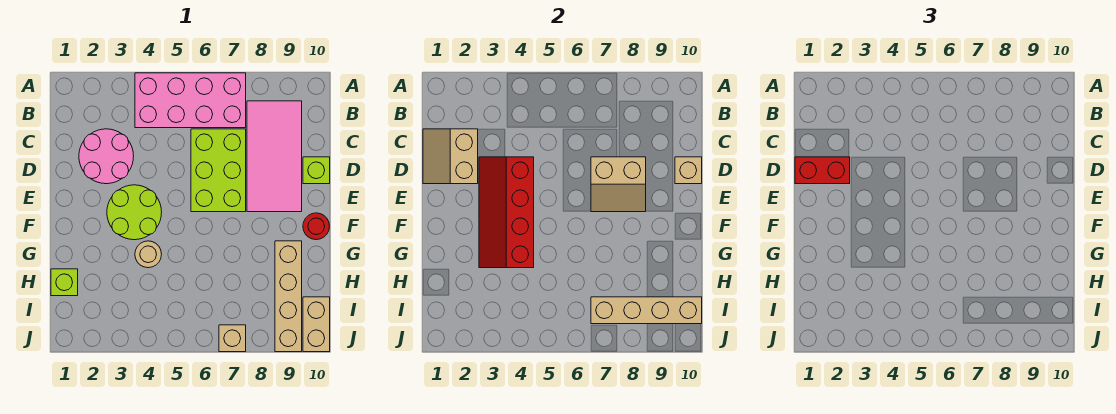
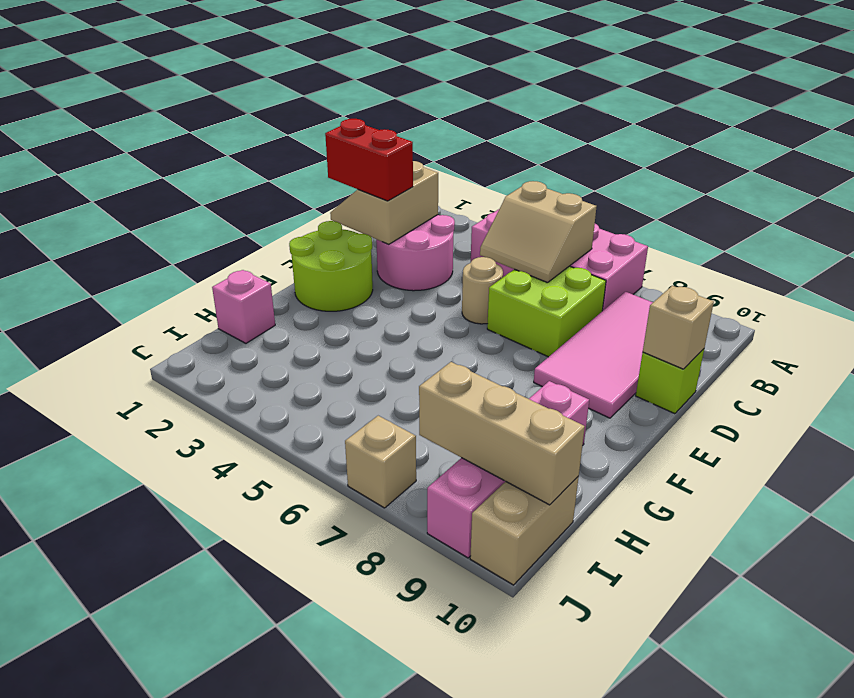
lime 2x3 brick [191,129,246,212] -> lime 2x2 brick [487,266,606,357]
red 2x4 slope [479,157,534,268] -> none
tan 2x2 slope [591,157,646,212] -> tan 2x2 slope moved to [480,181,597,283]
lime 2x2 round brick [107,185,162,240] -> lime 2x2 round brick moved to [289,221,373,311]
red 1x1 round brick [303,213,330,240] -> none
tan 1x1 round brick [135,241,162,268] -> tan 1x1 round brick moved to [462,257,503,324]
tan 1x4 brick [275,241,302,352] -> pink 1x4 brick [427,381,589,558]
lime 1x1 brick [51,269,78,296] -> pink 1x1 brick [212,270,275,343]
tan 1x4 brick [591,297,702,324] -> tan 1x3 brick [419,362,585,505]

